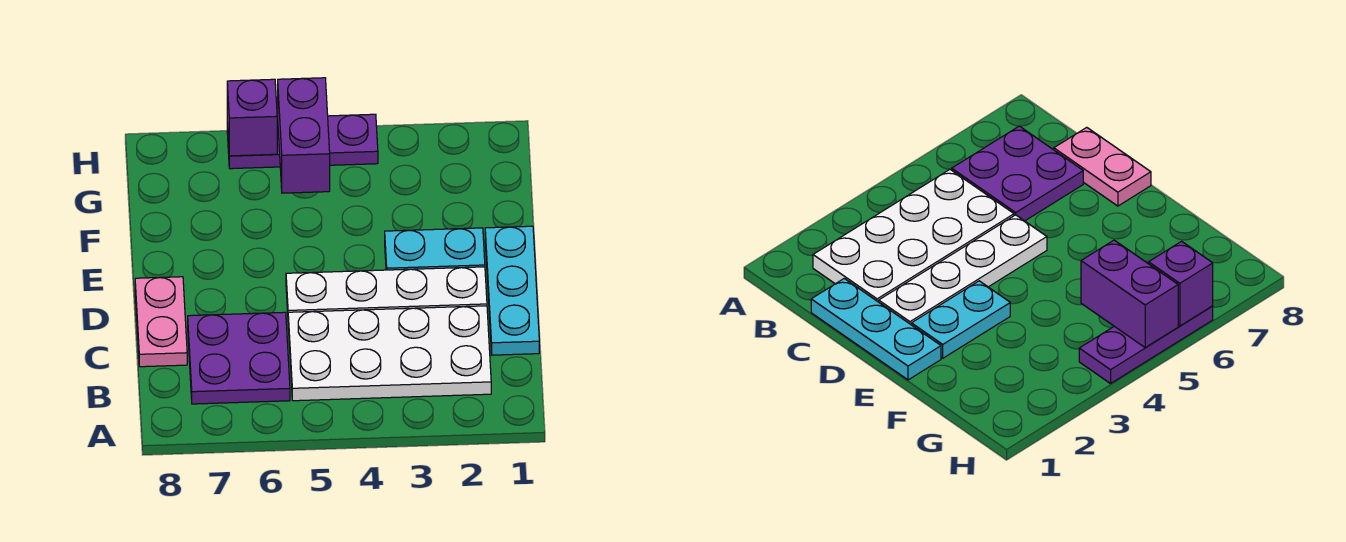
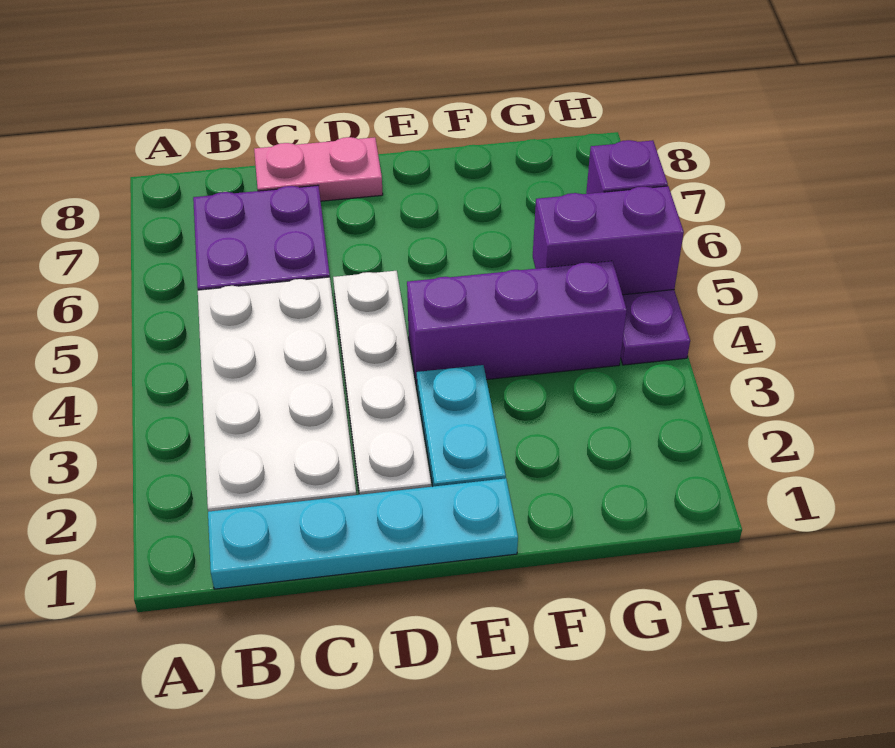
cyan 1x3 plate [485,226,539,355] -> cyan 1x4 plate [208,478,518,589]
none -> purple 1x3 brick [407,261,627,386]

